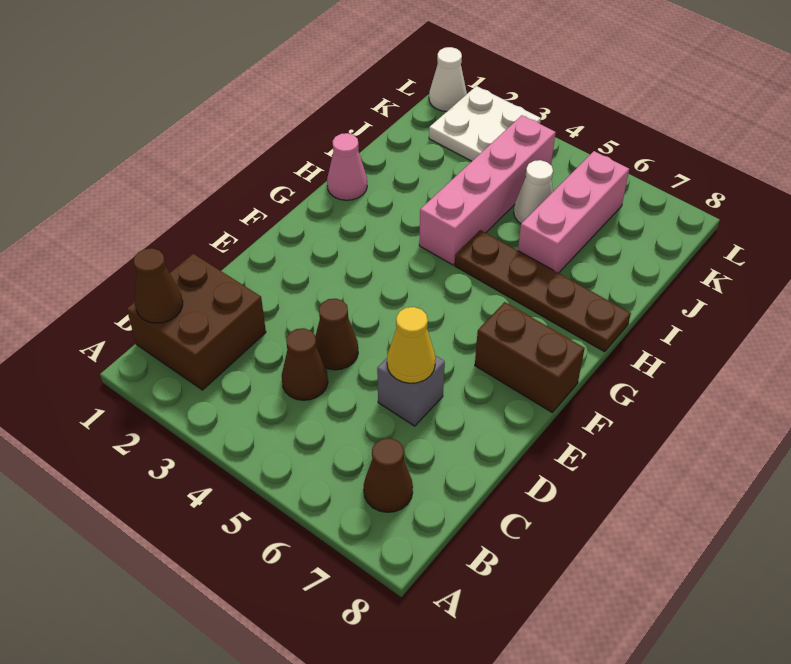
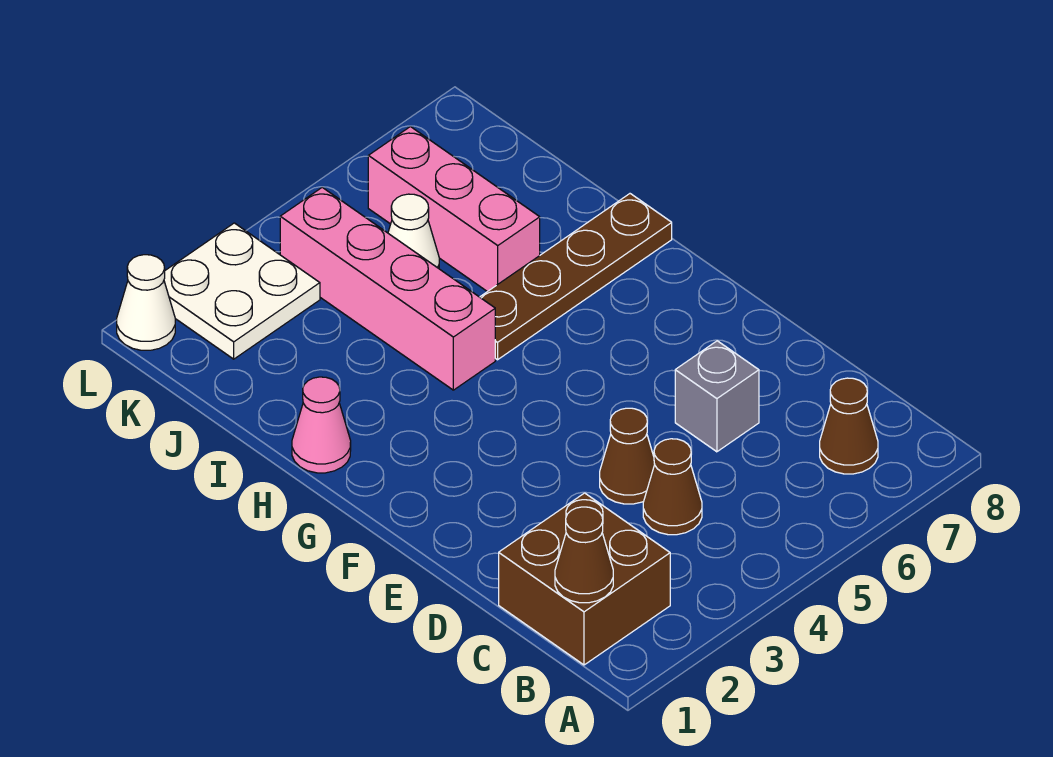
yellow 1x1 cone [387,307,435,383] -> none
brown 1x2 brick [475,302,585,412] -> none

